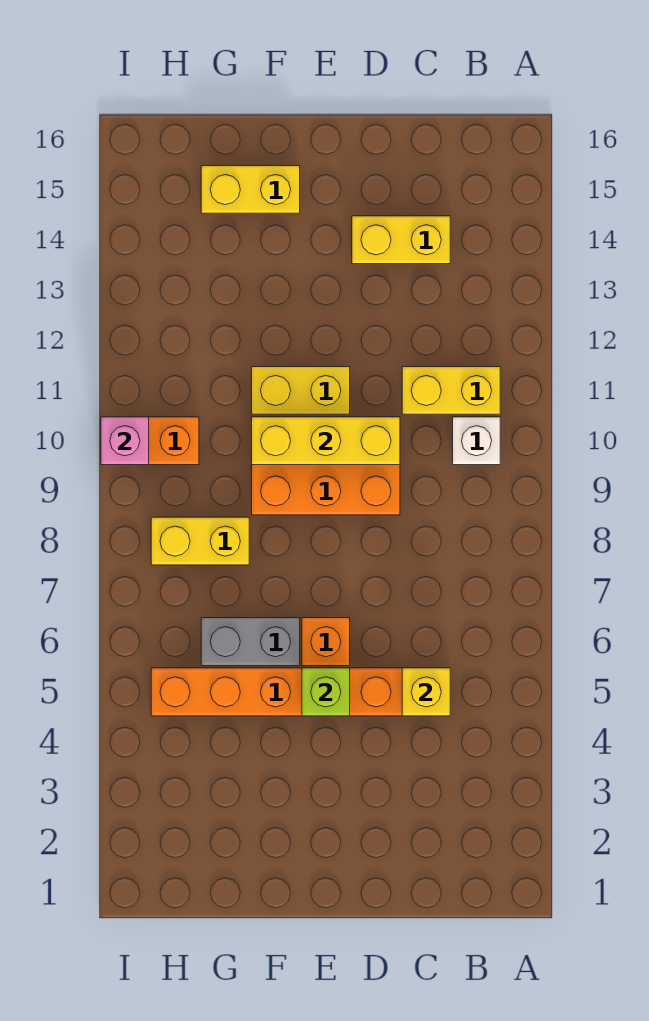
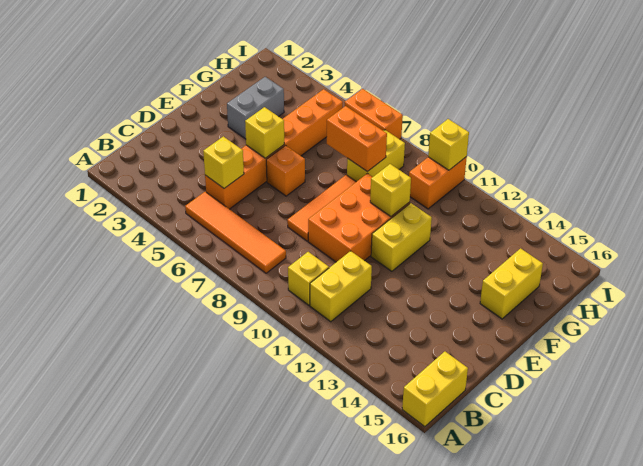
none -> orange 1x4 tile [185,192,286,273]
white 1x1 brick [453,417,500,465] -> yellow 1x1 brick [288,252,329,305]
yellow 1x2 brick [352,216,450,264] -> yellow 1x2 brick moved to [402,352,468,427]
none -> orange 1x3 tile [287,175,356,241]
yellow 1x3 brick [252,417,400,465] -> yellow 1x1 brick [370,164,411,217]
lime 1x1 brick [302,668,350,716] -> yellow 1x1 brick [245,107,284,158]
grey 1x2 brick [201,618,300,666] -> grey 1x2 brick moved to [227,77,284,139]
none -> orange 1x2 brick [327,106,387,172]
none -> orange 1x2 brick [345,89,403,139]
pink 1x1 brick [101,417,149,465] -> yellow 1x1 brick [428,119,469,170]

